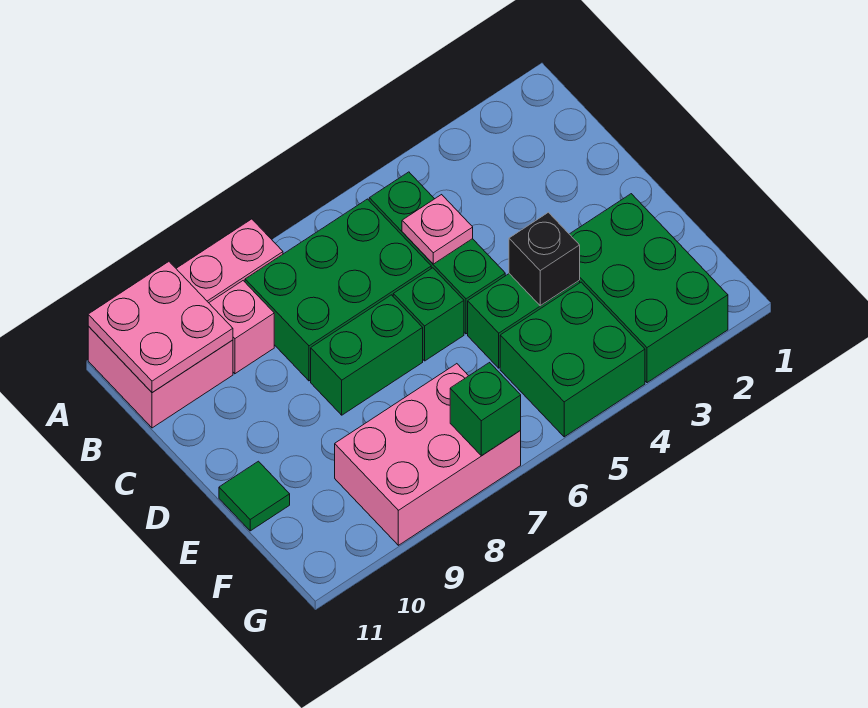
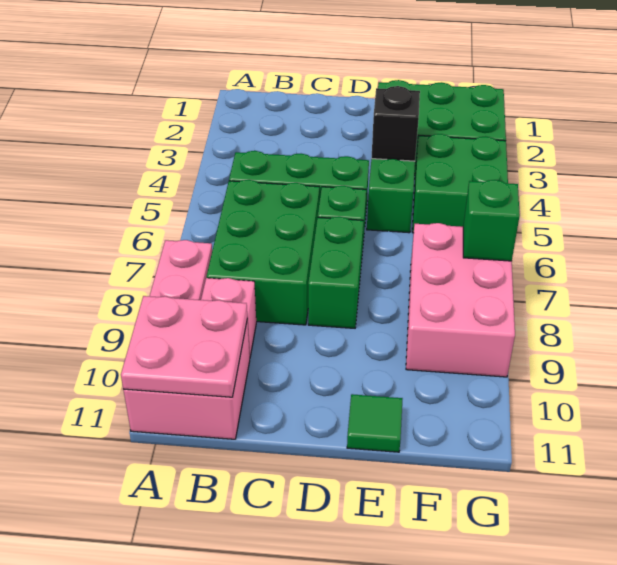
pink 1x1 plate [402,195,473,264] -> none

